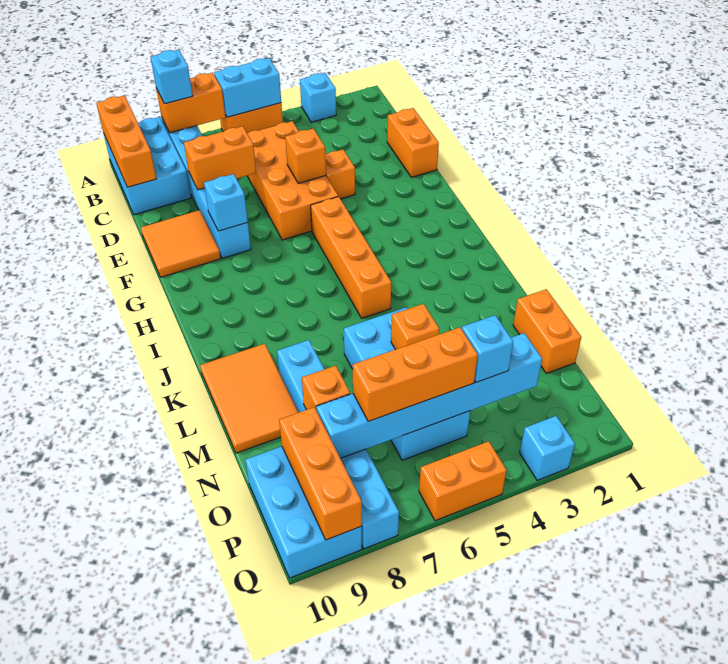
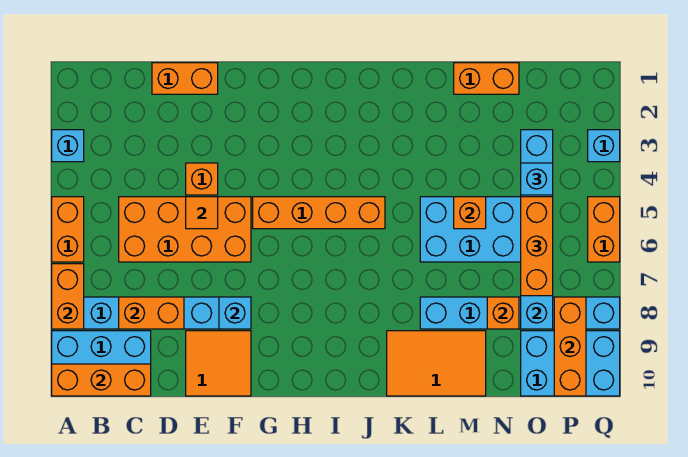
cyan 1x2 brick [214,58,281,117] -> none
cyan 1x1 brick [151,50,193,104] -> none
orange 1x2 brick [184,126,256,190] -> orange 1x2 brick turned to [119,297,184,329]
orange 1x1 brick [285,129,326,183] -> orange 1x1 tile [186,197,218,229]
orange 1x3 brick [279,407,362,540] -> orange 1x3 brick turned to [554,297,586,396]

